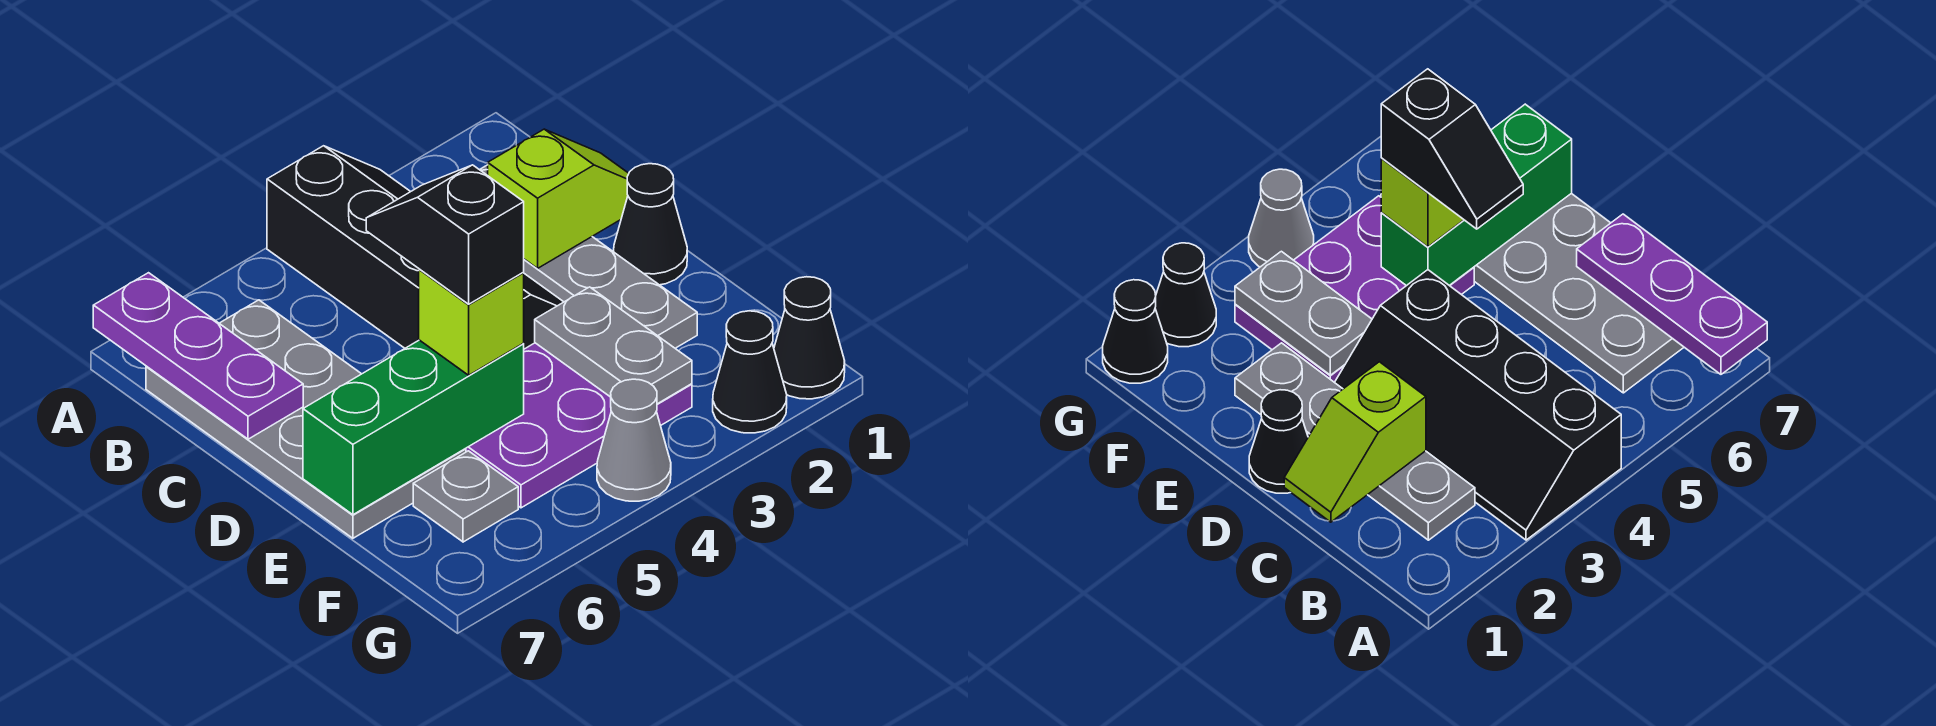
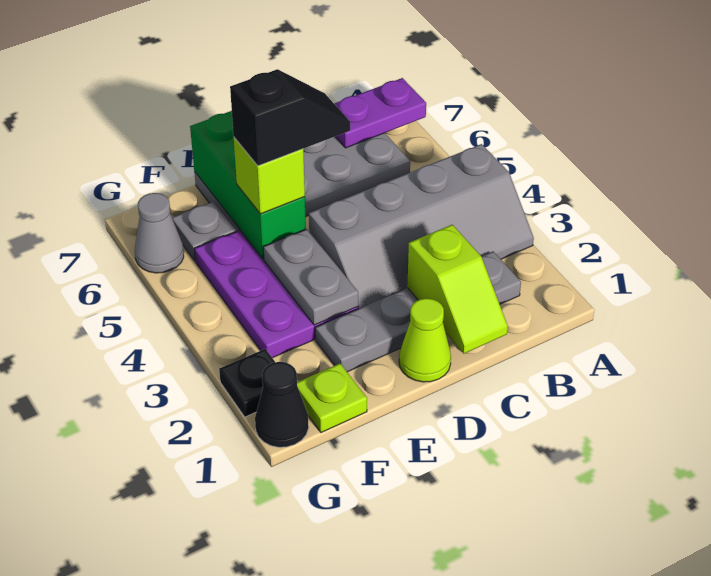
black 2x4 slope [267,146,563,349] -> grey 2x4 slope [309,144,534,309]
purple 1x3 plate [93,273,303,439] -> purple 1x2 plate [334,78,426,148]
black 1x1 cone [614,164,687,285] -> lime 1x1 cone [399,298,451,382]
grey 1x2 plate [535,287,692,404] -> grey 1x2 plate turned to [263,229,358,325]
none -> lime 1x1 plate [297,364,367,433]
black 1x1 cone [713,311,787,433] -> black 1x1 plate [219,349,275,417]
grey 1x1 cone [597,379,671,501] -> grey 1x1 cone moved to [135,193,184,273]

